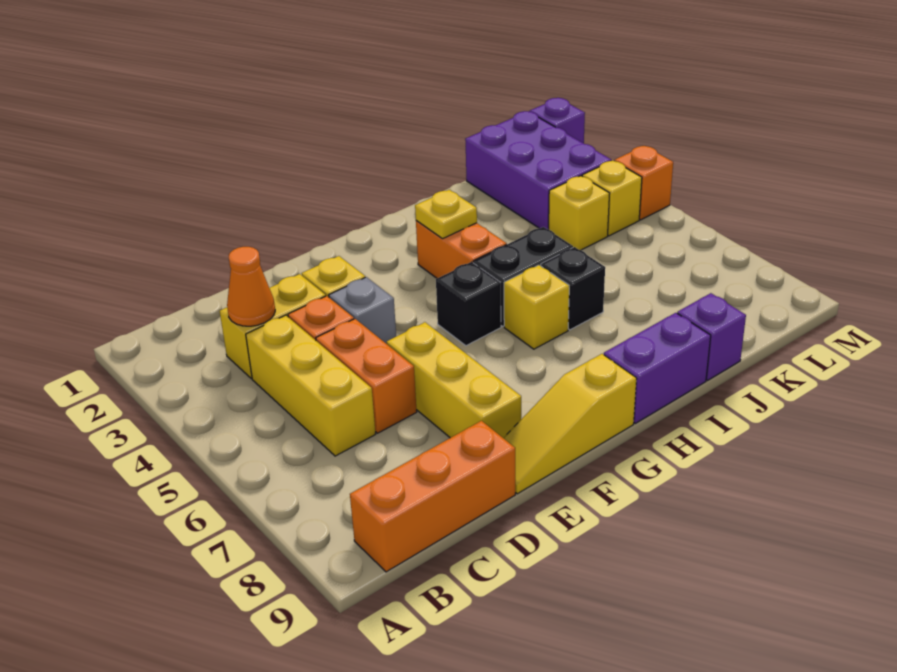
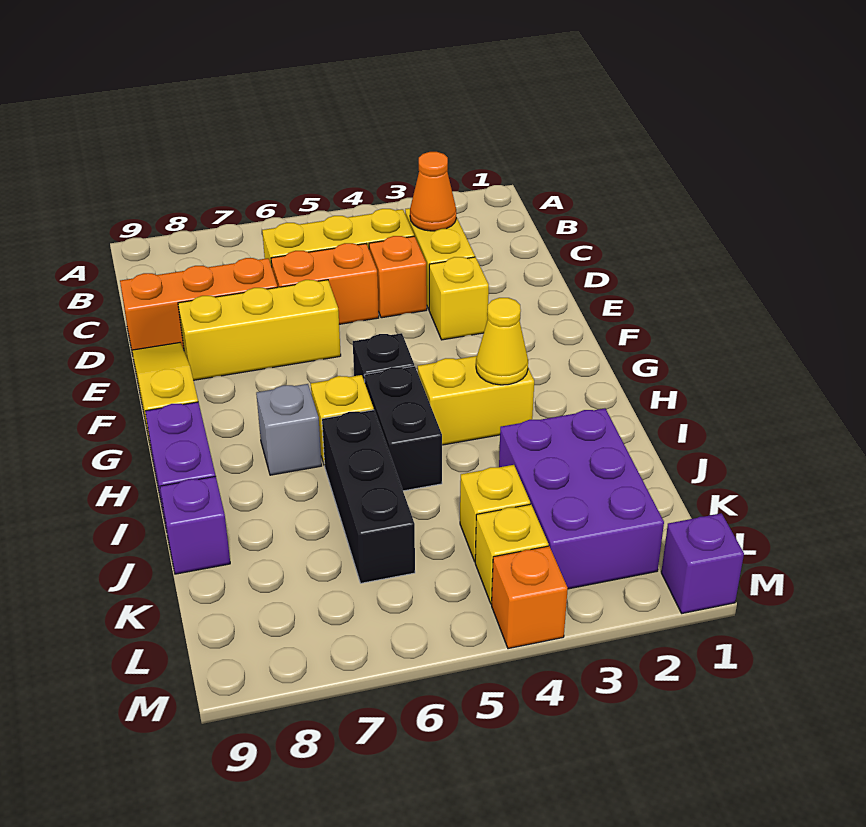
orange 1x3 brick [350,421,515,572] -> orange 1x3 brick turned to [120,258,277,350]
grey 1x1 brick [329,277,396,344] -> grey 1x1 brick moved to [256,384,322,475]
orange 1x2 brick [416,221,507,278] -> yellow 1x2 brick [418,356,534,445]
yellow 1x1 plate [415,190,477,239] -> yellow 1x1 cone [476,298,528,385]
black 1x1 brick [541,247,605,330] -> black 1x3 brick [322,410,415,583]
purple 2x3 brick [465,111,611,229] -> purple 2x3 brick turned to [499,408,664,589]

